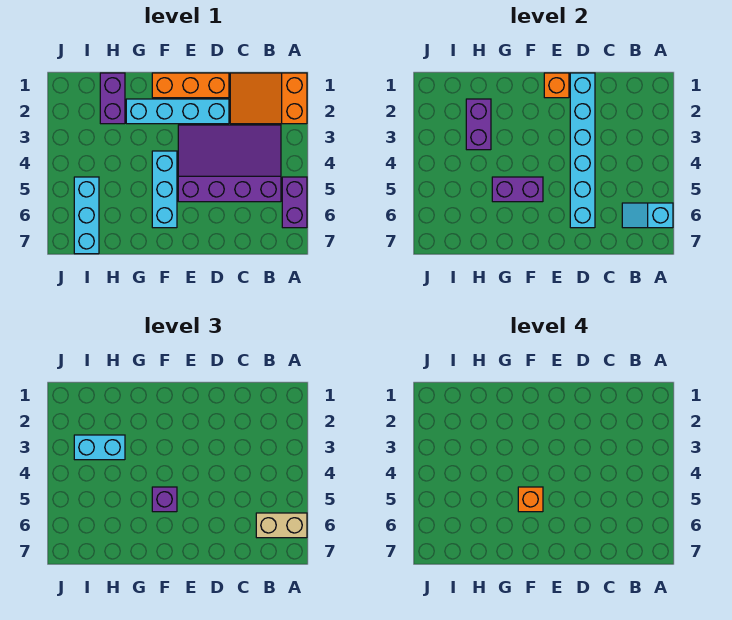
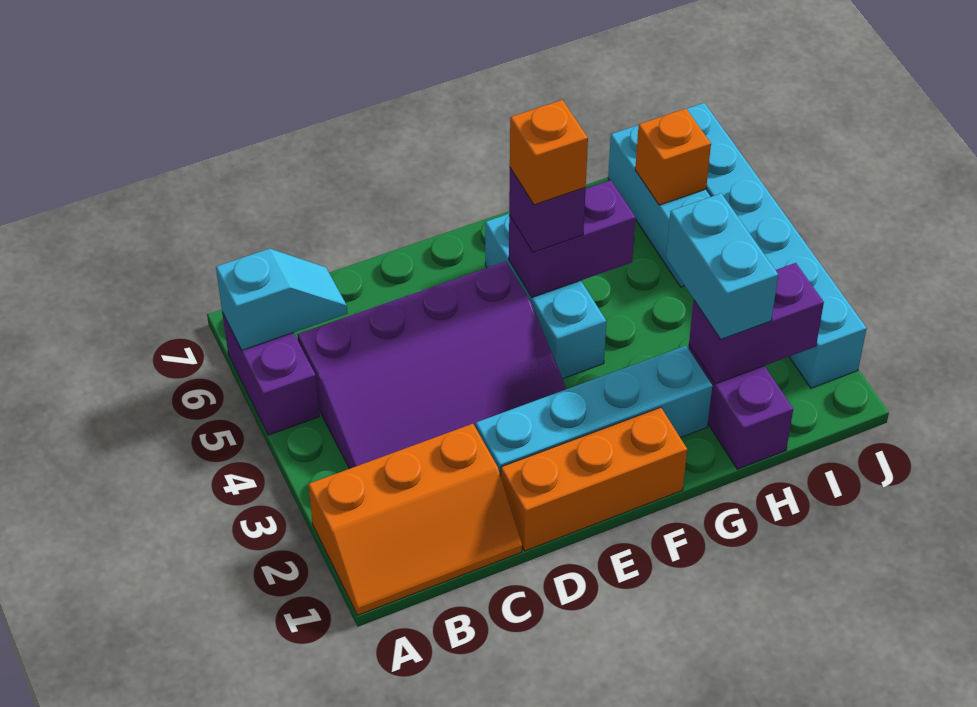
orange 2x3 slope [230,73,307,124] -> orange 2x3 slope turned to [308,424,522,615]
tan 1x2 brick [256,513,307,538] -> none
cyan 1x6 brick [570,73,595,228] -> cyan 1x6 brick moved to [687,103,867,388]
orange 1x1 brick [544,73,569,98] -> orange 1x1 brick moved to [635,109,711,205]
purple 1x2 brick [466,99,491,150] -> purple 1x2 brick turned to [689,263,824,384]
cyan 1x2 brick [74,435,125,460] -> cyan 1x2 brick turned to [666,193,778,339]

